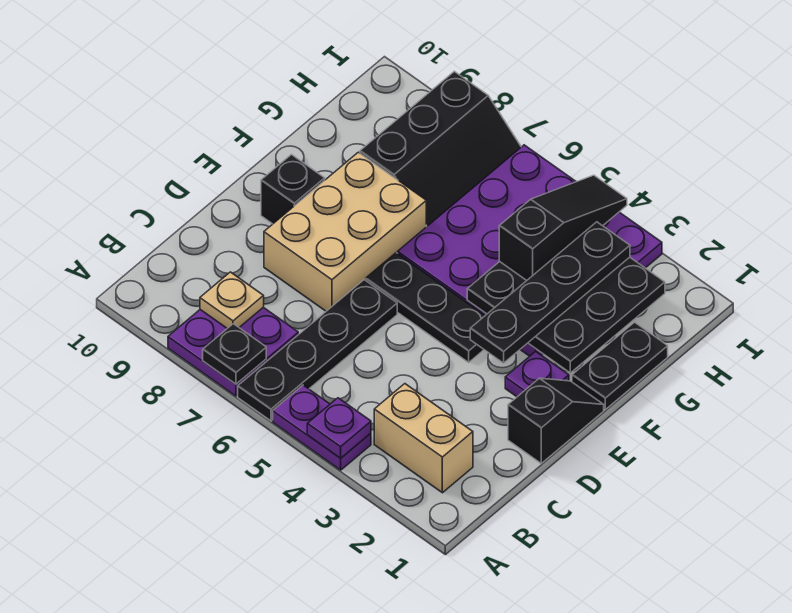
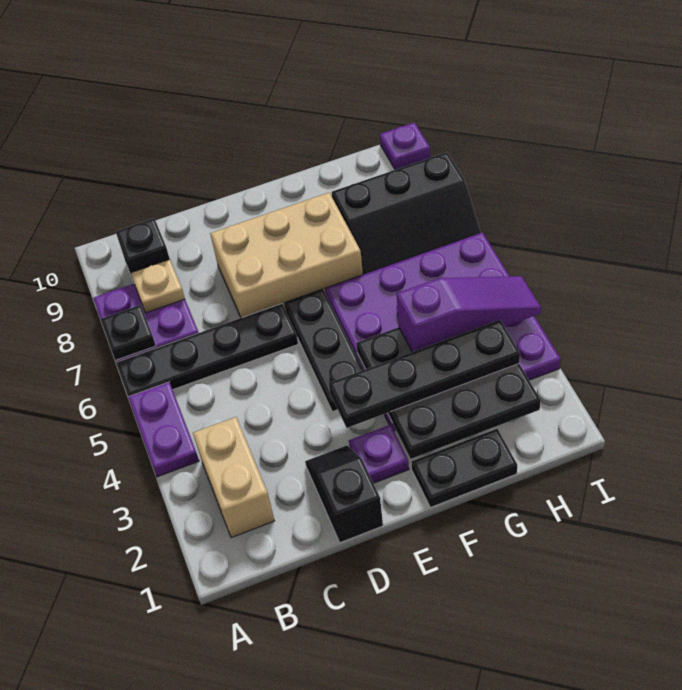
purple 1x1 plate [307,398,371,458] -> purple 1x1 plate moved to [380,122,430,170]
black 1x2 slope [508,378,604,463] -> black 1x2 slope turned to [305,446,383,543]
black 1x1 brick [261,155,325,224] -> black 1x1 brick moved to [116,218,170,283]
black 1x3 slope [499,175,627,280] -> purple 1x3 slope [397,276,541,352]

